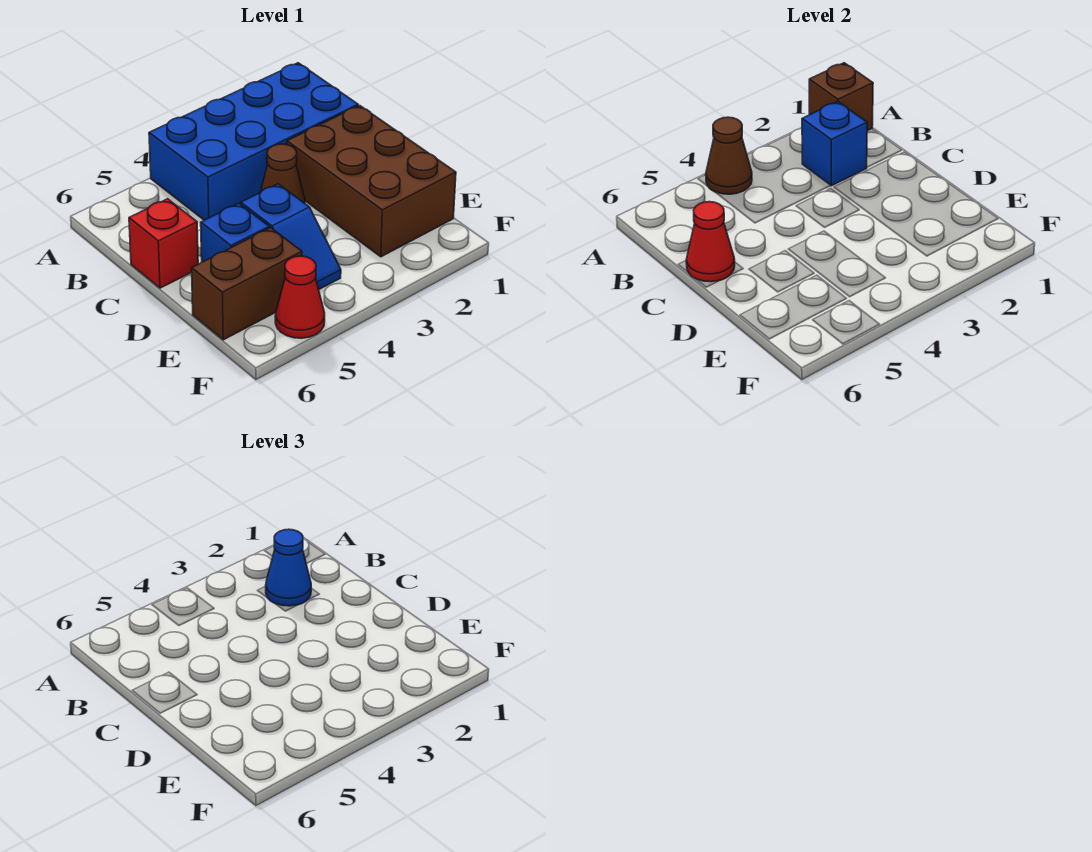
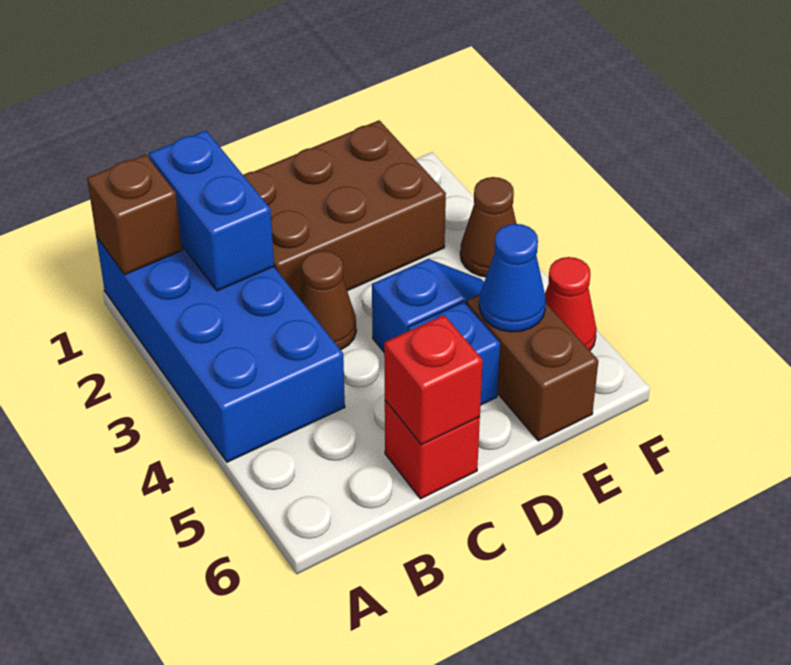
brown 1x1 cone [706,117,752,194] -> brown 1x1 cone moved to [460,177,516,277]
blue 1x1 brick [802,101,867,186] -> blue 1x2 brick [149,130,274,291]
blue 1x1 cone [266,529,311,606] -> blue 1x1 cone moved to [479,224,546,332]
red 1x1 cone [686,202,735,282] -> red 1x1 brick [384,315,483,445]

